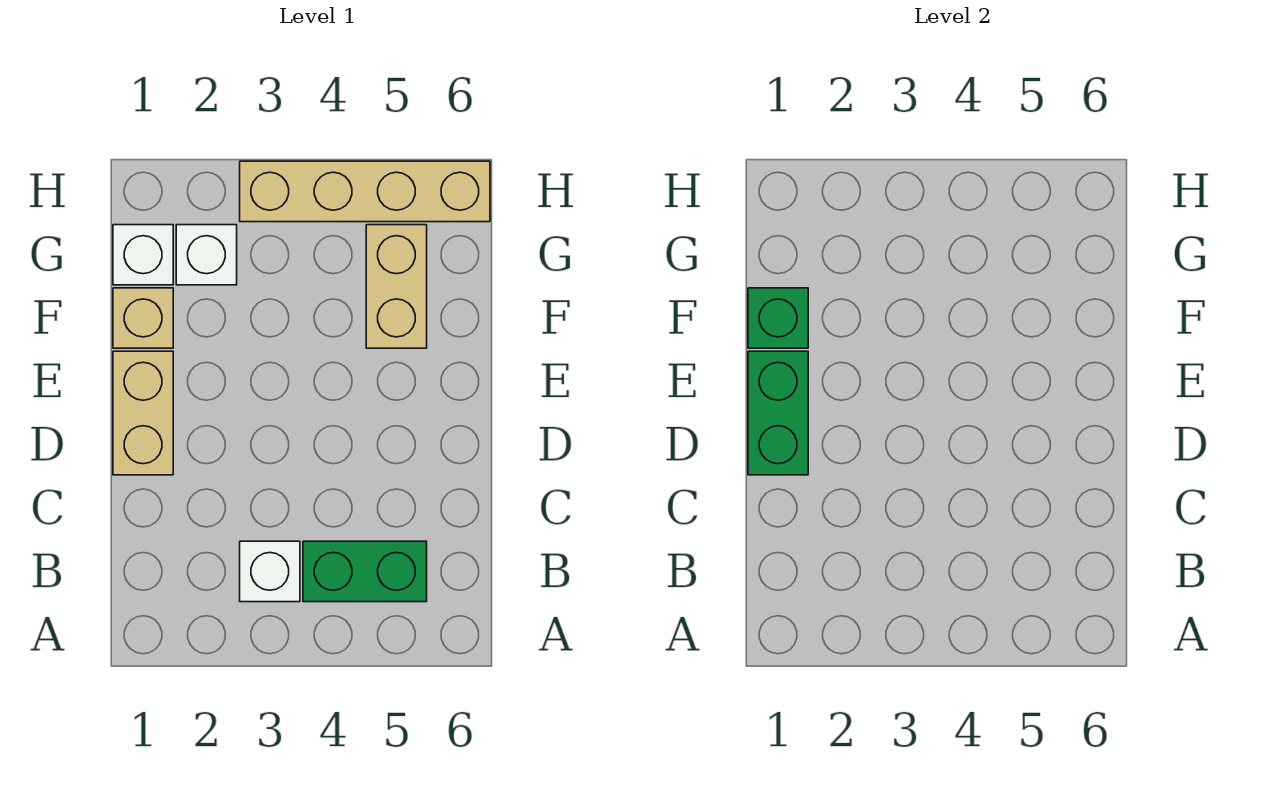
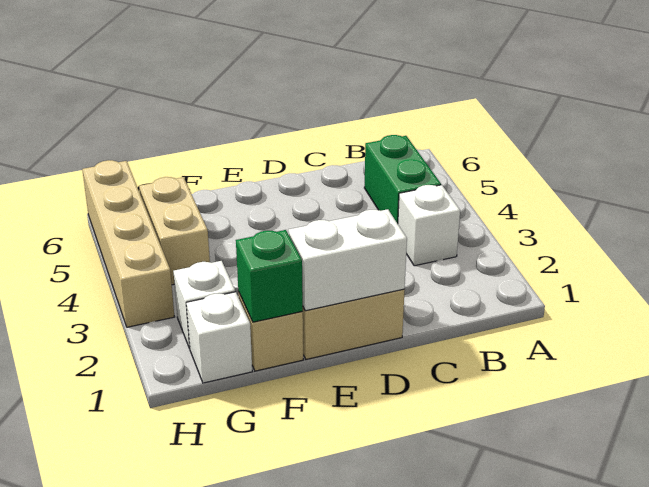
green 1x2 brick [748,351,808,475] -> white 1x2 brick [288,209,407,311]
tan 1x2 brick [366,225,427,348] -> tan 1x2 brick turned to [139,177,210,285]

